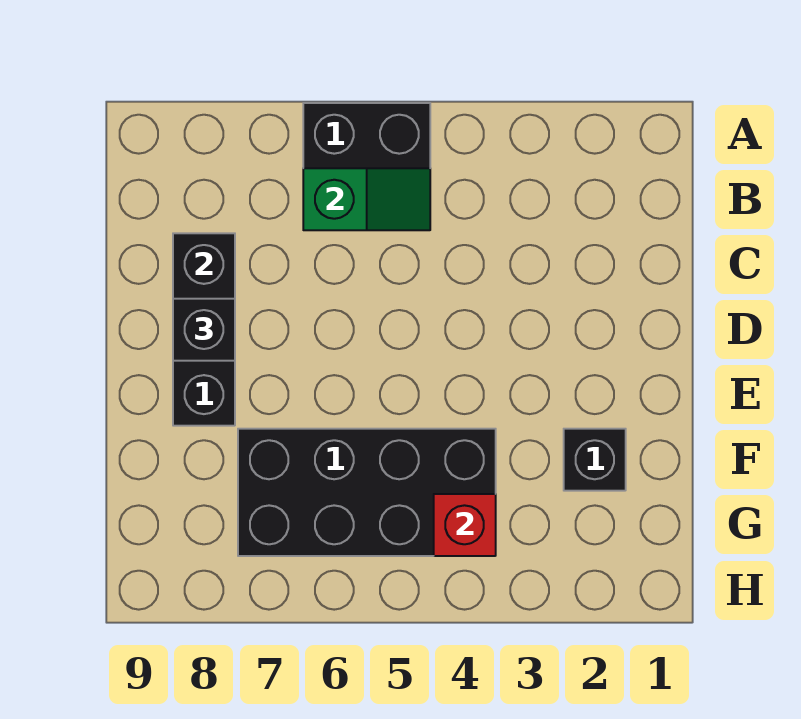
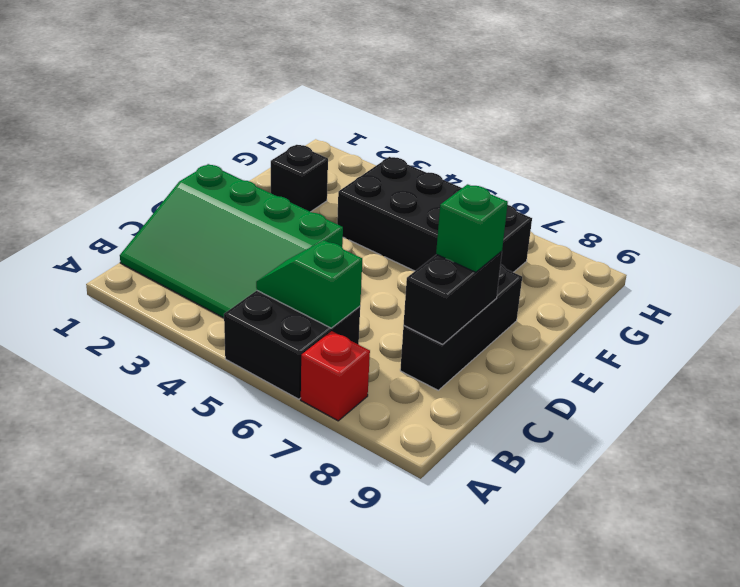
none -> green 3x4 slope [120,164,343,318]
black 1x1 brick [173,299,235,361] -> green 1x1 brick [436,184,508,272]
red 1x1 brick [434,494,496,556] -> red 1x1 brick moved to [301,331,370,421]

